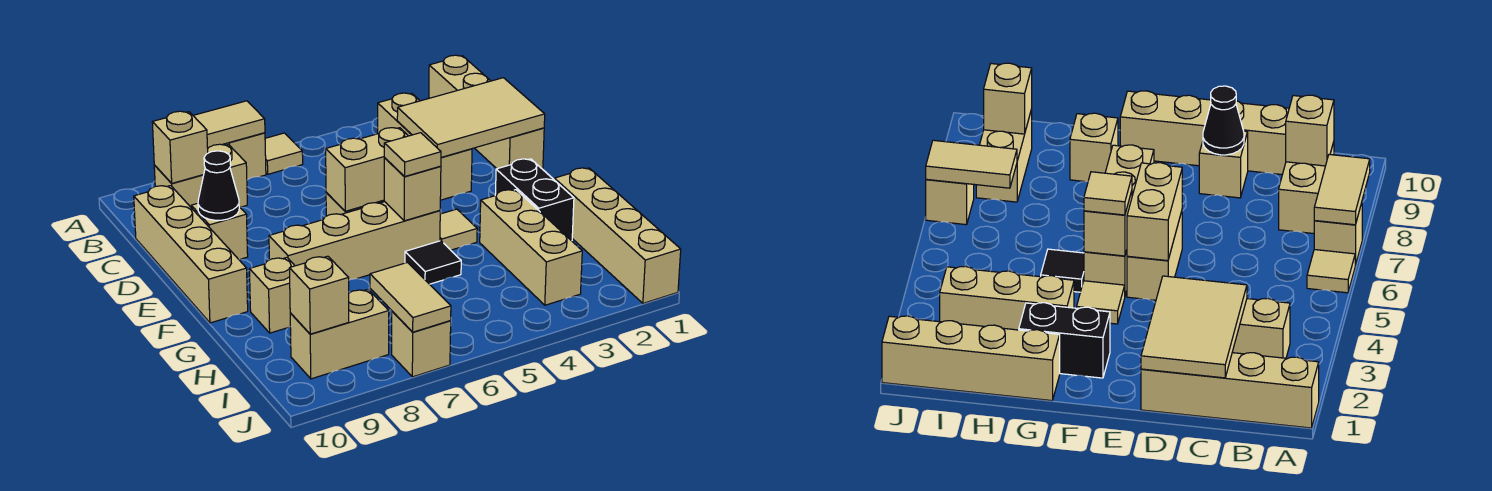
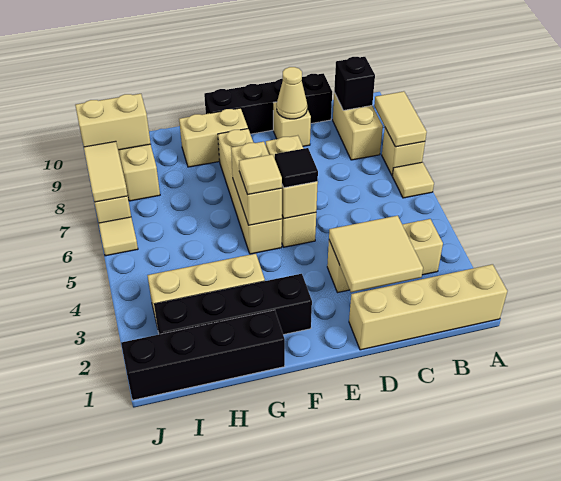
tan 1x1 brick [152,111,208,183] -> black 1x1 brick [334,57,375,110]
tan 2x3 tile [397,78,545,157] -> tan 2x2 tile [329,215,423,292]
tan 1x4 brick [134,186,248,323] -> black 1x4 brick [204,73,332,134]
black 1x1 cone [198,151,239,220] -> tan 1x1 cone [277,67,307,119]
black 1x2 brick [495,159,574,241] -> black 1x4 brick [154,274,312,335]
tan 1x1 tile [440,209,477,250] -> tan 1x1 tile moved to [99,217,138,256]
tan 1x1 brick [384,158,441,221] -> tan 1x2 brick [231,142,282,225]
tan 1x4 brick [554,168,681,303] -> black 1x4 brick [121,310,285,400]
black 1x1 tile [405,241,461,284] -> black 1x1 tile moved to [275,148,318,188]
tan 1x1 brick [249,258,295,333] -> tan 1x2 brick [179,108,248,167]
tan 1x2 tile [370,263,451,332] -> tan 1x2 tile turned to [84,141,128,202]
tan 1x1 brick [289,256,349,334] -> tan 1x2 brick [75,94,151,150]

